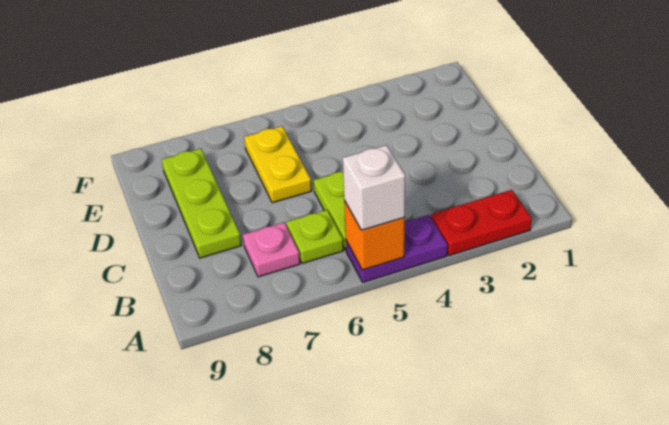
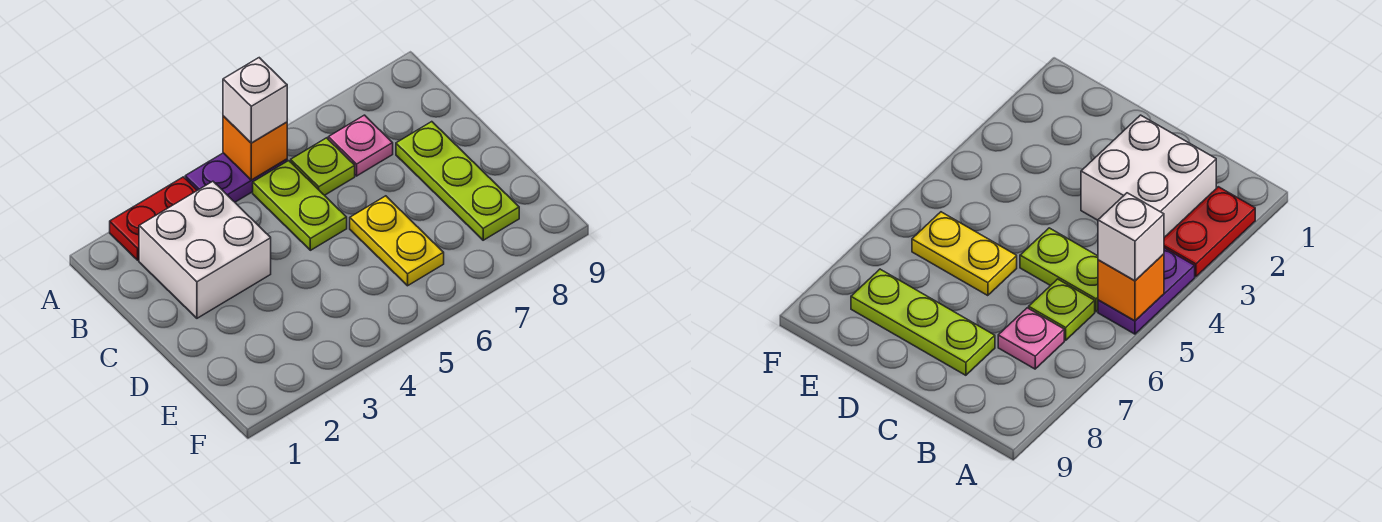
none -> white 2x2 brick [139,181,271,318]

